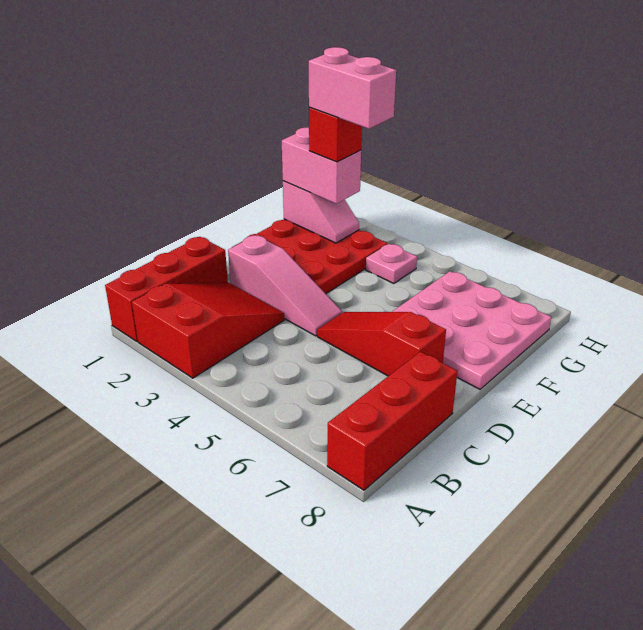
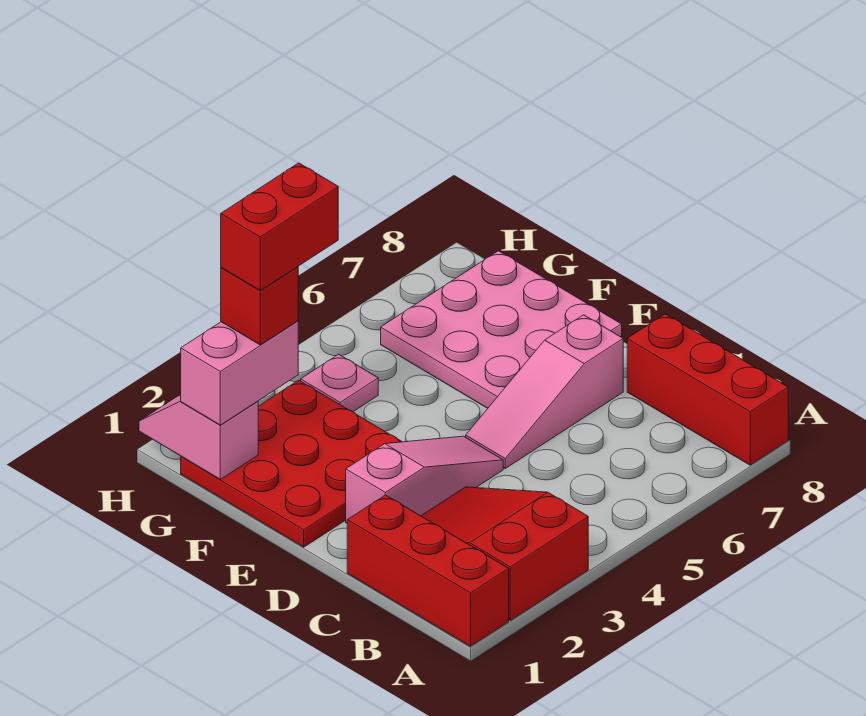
red 1x3 slope [317,312,446,376] -> pink 1x3 slope [466,315,623,468]
pink 1x2 slope [283,181,359,243] -> pink 1x2 slope turned to [139,395,258,479]
pink 1x2 brick [309,47,396,129] -> red 1x2 brick [221,163,338,291]

